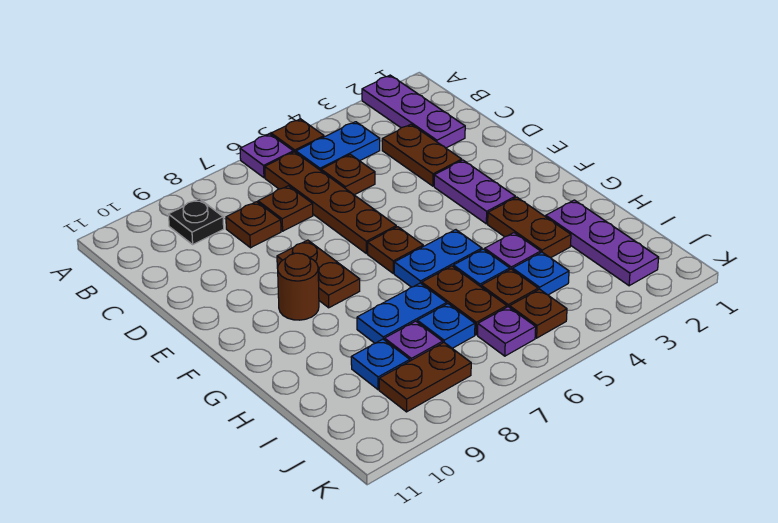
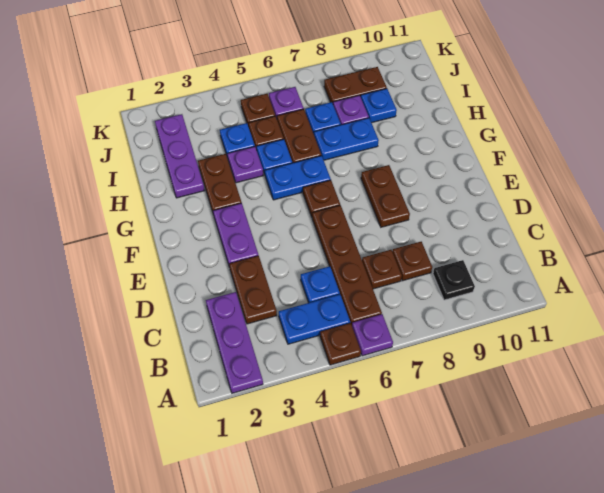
brown 1x1 plate [321,155,375,195] -> blue 1x1 plate [301,266,340,303]
brown 1x1 round brick [278,253,319,320] -> none

